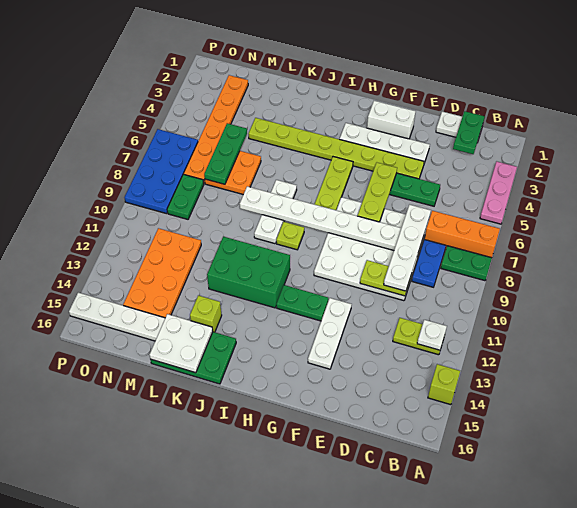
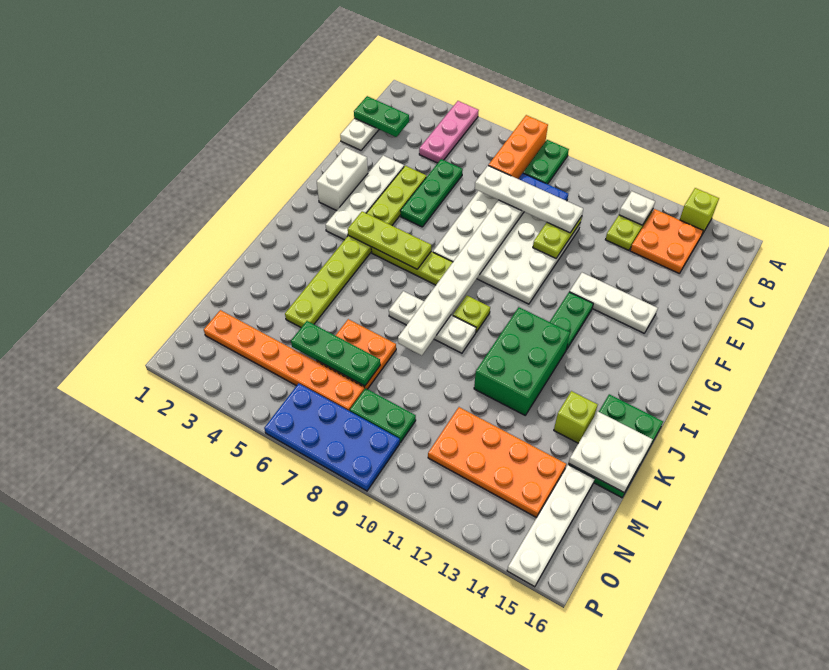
pink 1x3 plate [480,161,517,224] -> pink 1x3 plate turned to [419,101,479,163]
none -> orange 2x2 plate [630,209,703,274]
lime 1x3 plate [358,163,397,222] -> lime 1x3 plate moved to [348,211,431,269]

